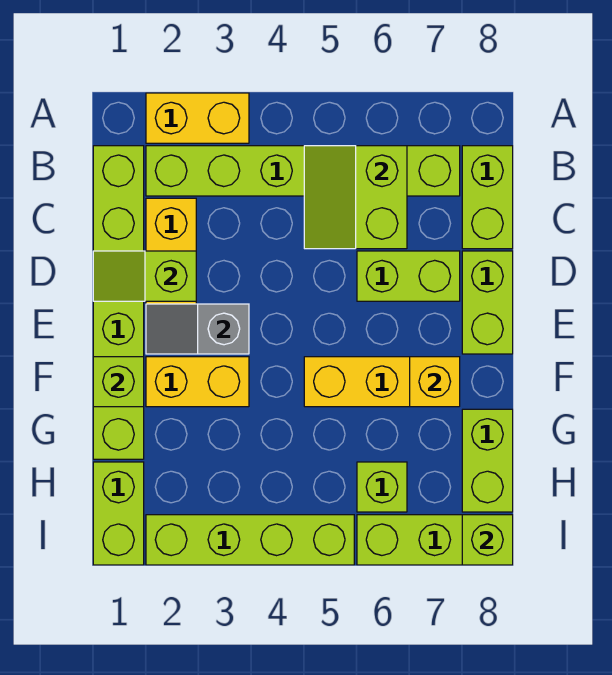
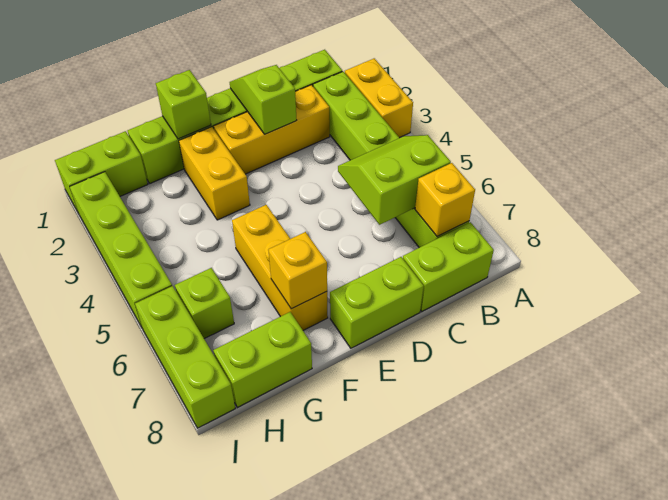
none -> yellow 1x1 brick [415,163,475,237]
lime 1x2 brick [357,251,460,301] -> none
grey 1x2 slope [146,304,249,354] -> none
lime 1x1 brick [462,515,513,565] -> none

